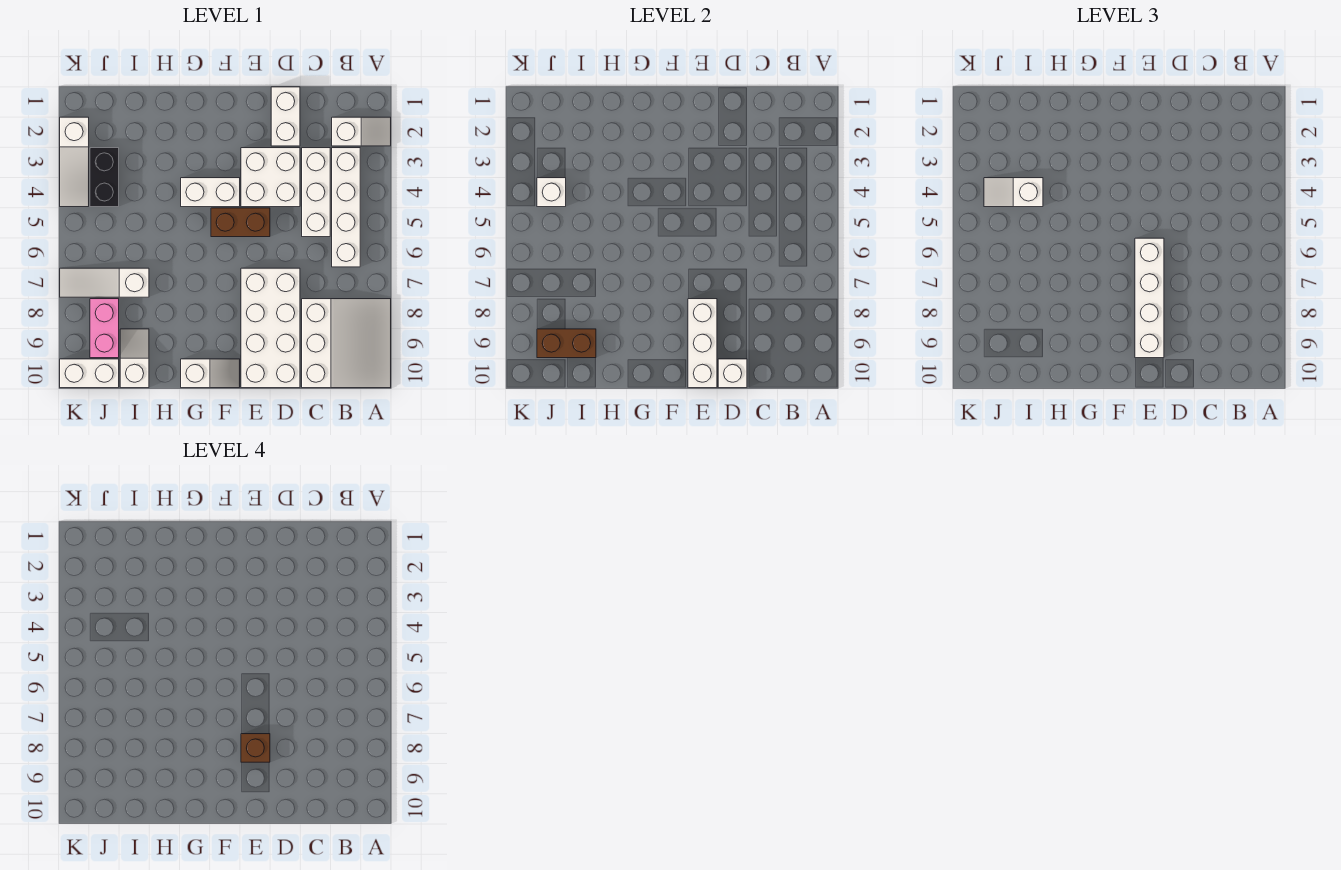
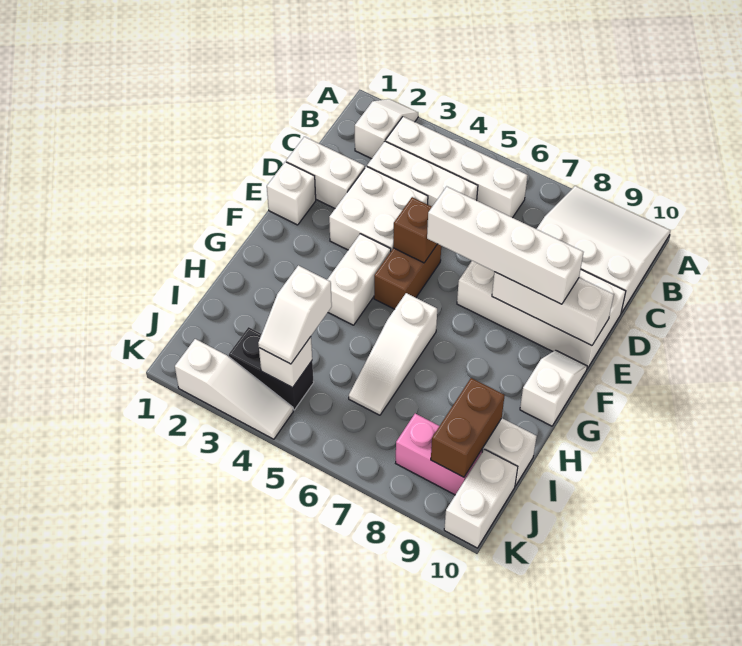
white 1x1 brick [718,359,747,388] -> white 1x1 brick moved to [267,162,316,225]
brown 1x1 brick [241,734,270,762] -> brown 1x1 brick moved to [393,197,437,263]
white 1x3 slope [60,268,149,297] -> white 1x3 slope moved to [349,293,437,415]

